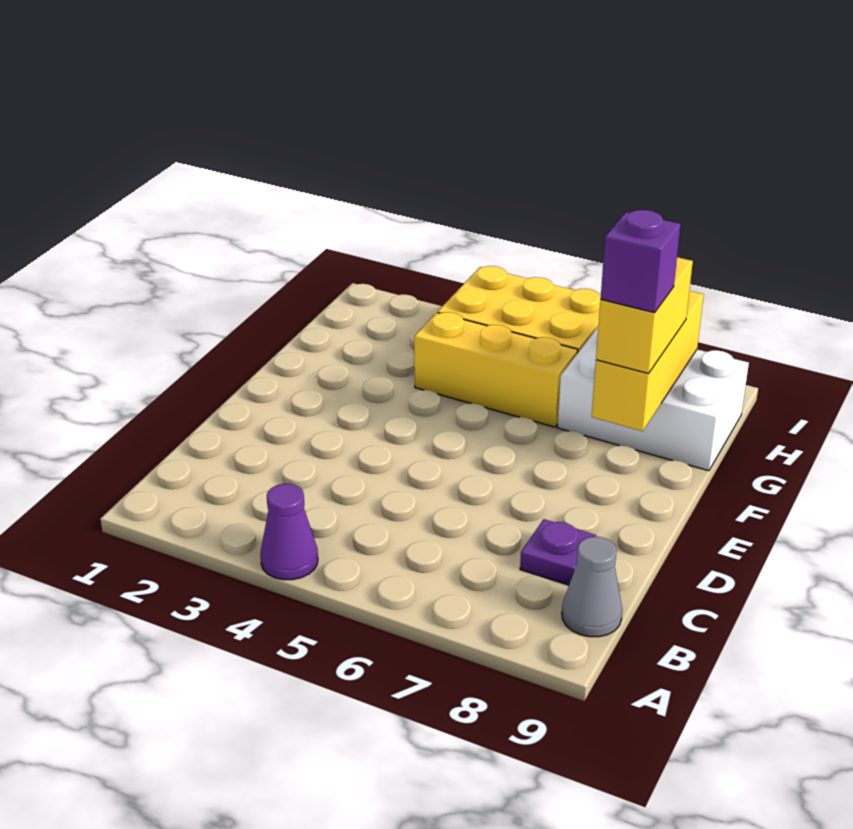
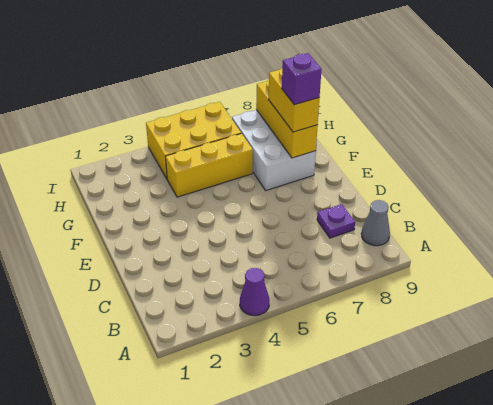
white 2x3 brick [557,328,749,471] -> white 2x3 brick turned to [232,110,316,190]

